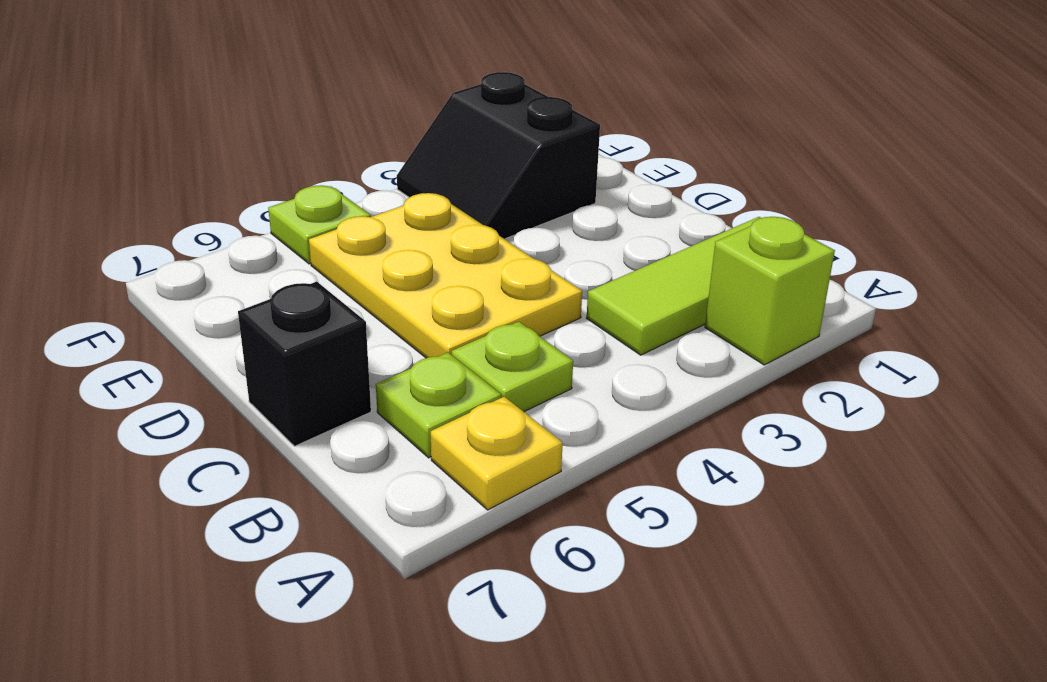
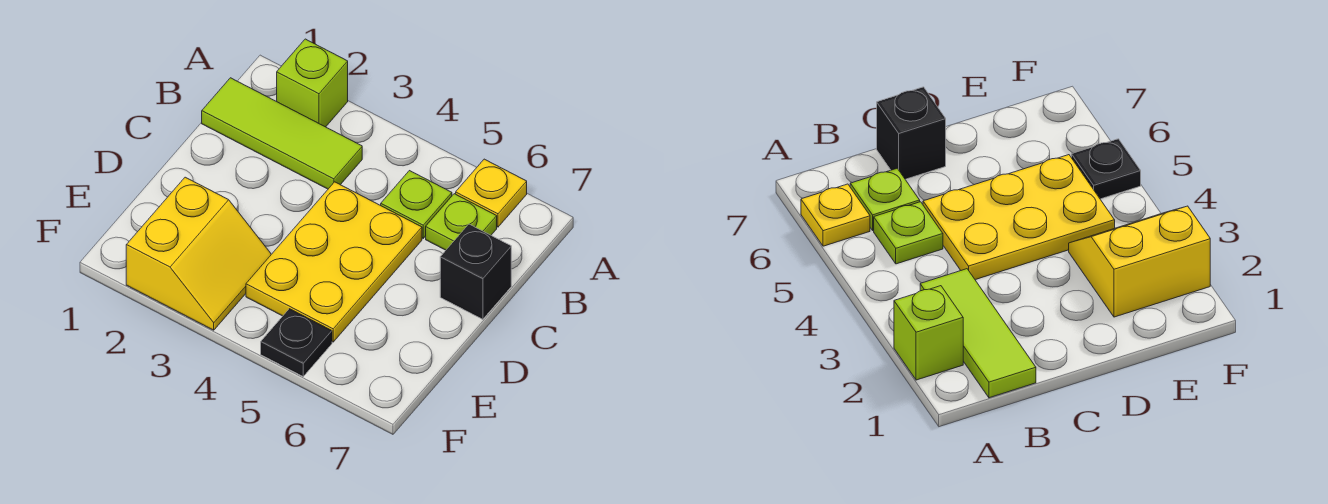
black 2x2 slope [397,72,600,239] -> yellow 2x2 slope [126,177,271,330]
lime 1x1 plate [268,185,371,264] -> black 1x1 plate [261,309,332,376]

